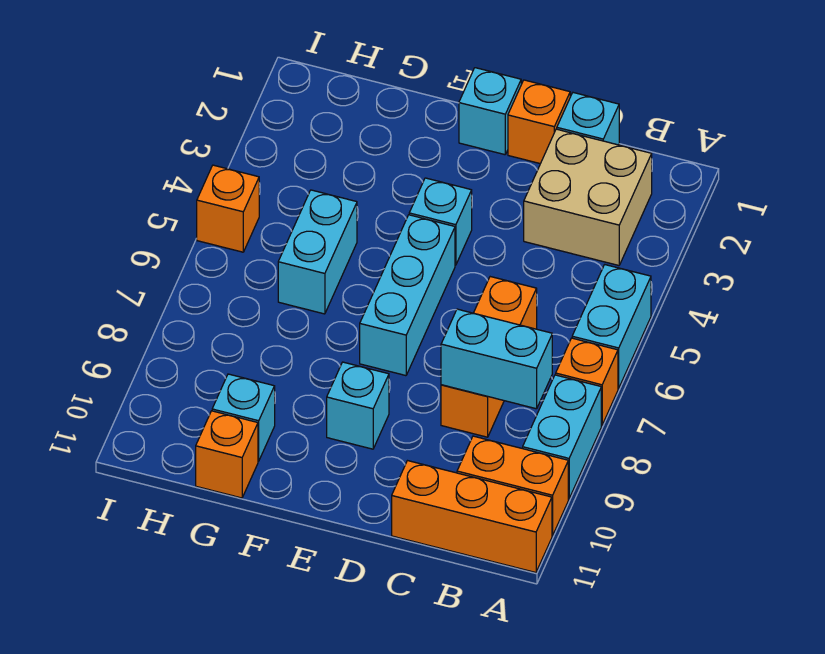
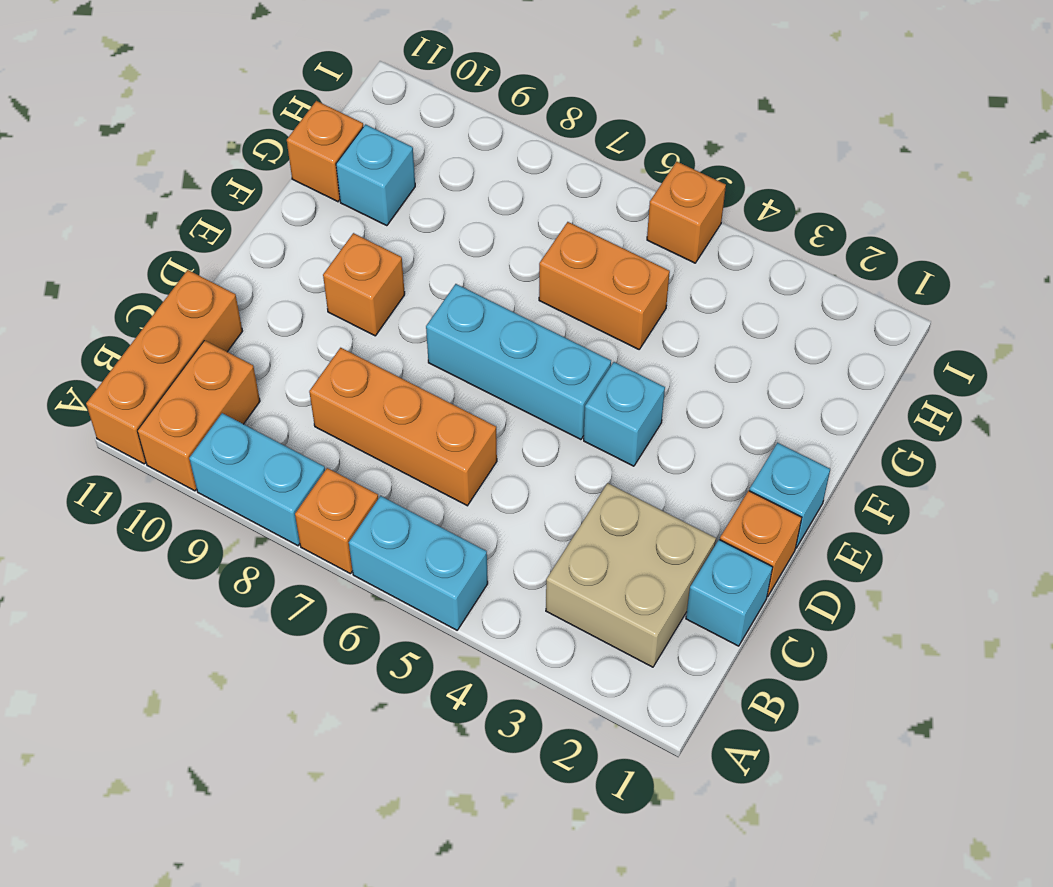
cyan 1x2 brick [441,309,552,409] -> none
cyan 1x1 brick [327,362,389,449] -> orange 1x1 brick [323,233,405,336]
cyan 1x2 brick [278,190,357,314] -> orange 1x2 brick [539,222,670,349]

